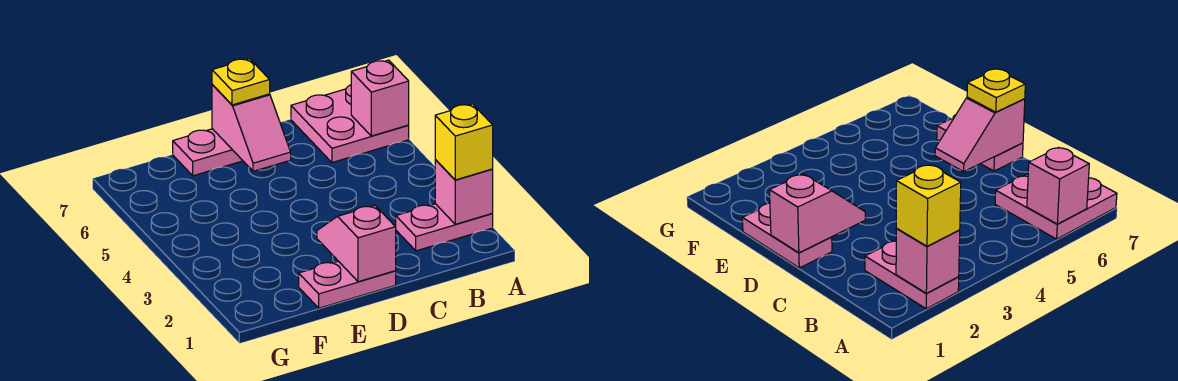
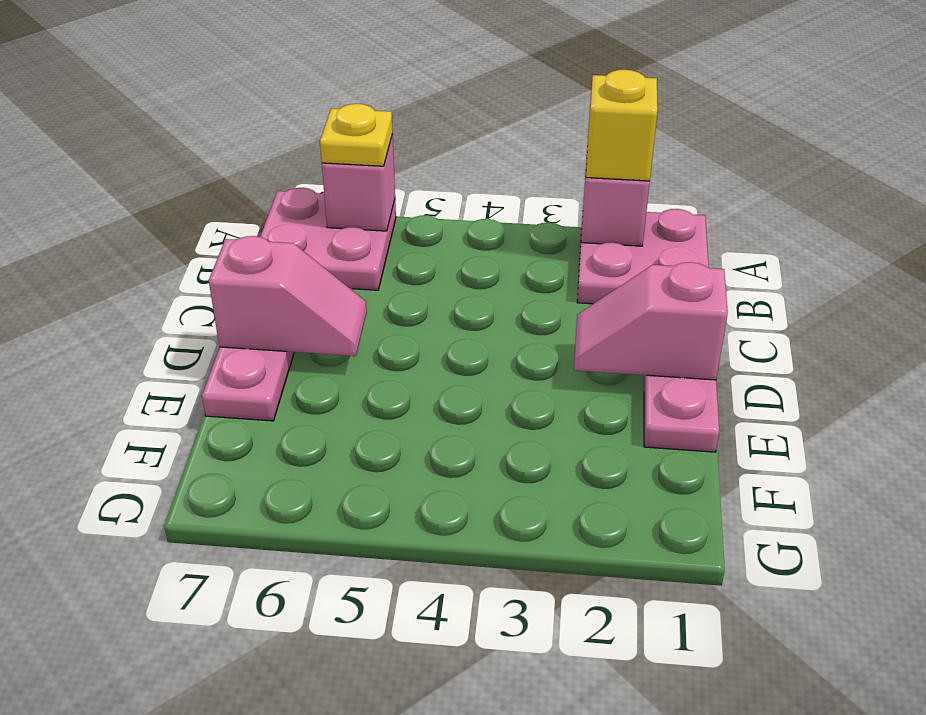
pink 1x2 plate [396,204,493,251] -> pink 2x2 plate [577,209,709,304]
yellow 1x1 plate [212,59,270,105] -> yellow 1x1 plate moved to [320,104,393,166]

